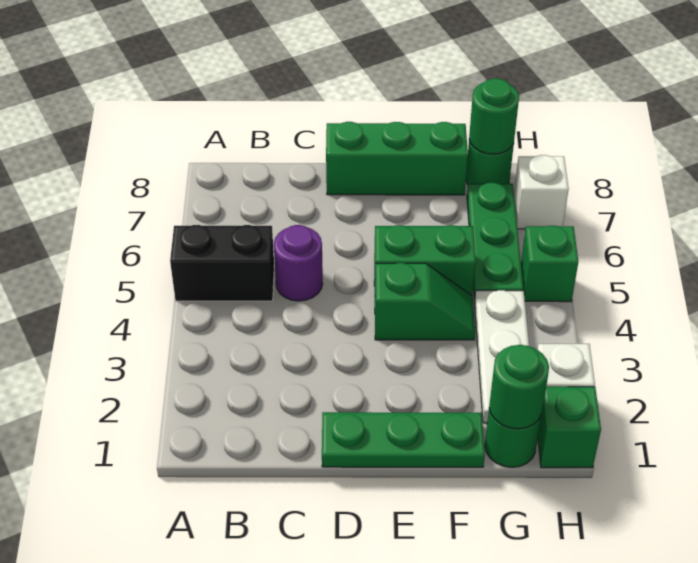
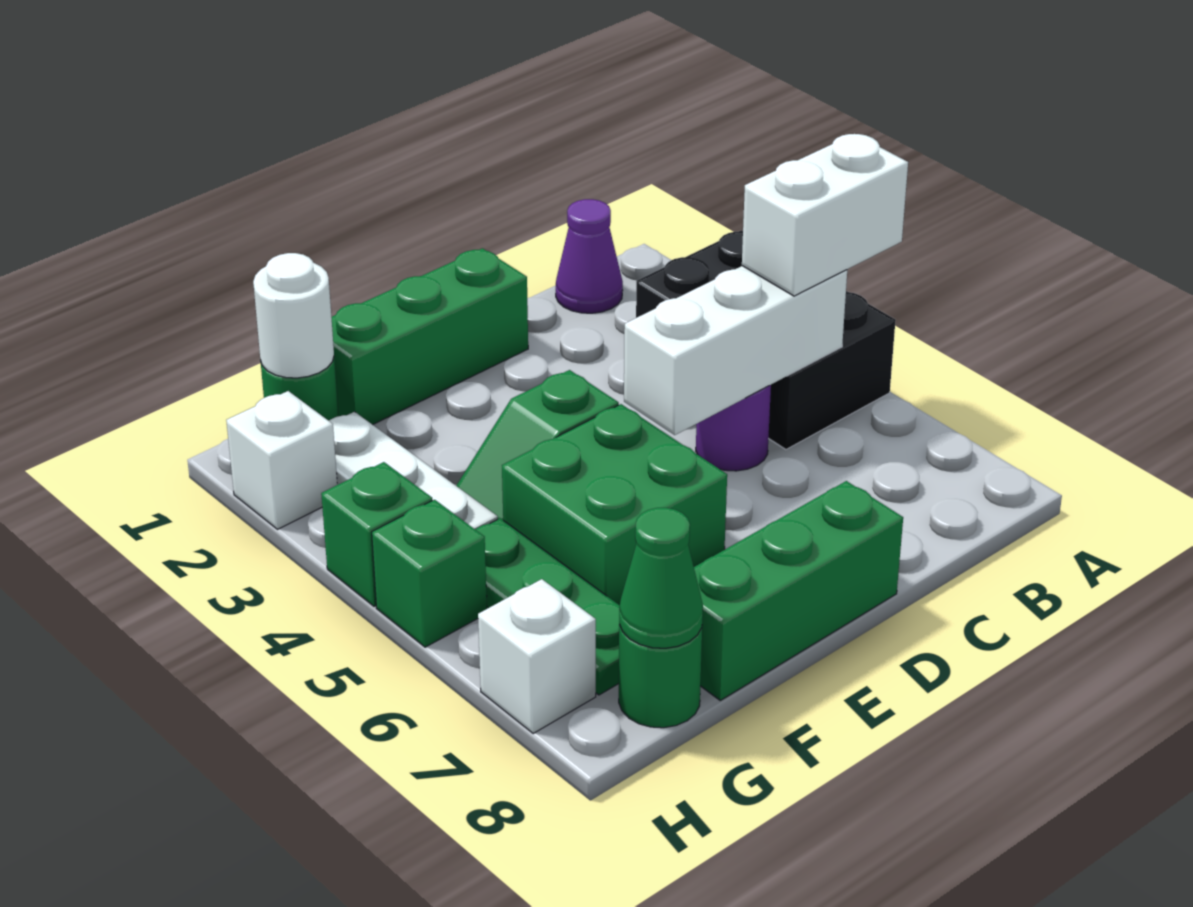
black 1x2 brick [170,225,274,301] -> black 2x3 brick [636,230,896,449]
none -> white 1x2 brick [742,134,908,296]
none -> purple 1x1 cone [556,199,623,313]
none -> white 1x3 brick [624,266,847,435]
green 1x3 plate [322,412,485,467] -> green 1x3 brick [331,248,528,425]
green 1x2 brick [374,225,476,295] -> green 2x2 brick [502,404,727,605]
green 1x1 round brick [489,345,549,429] -> white 1x1 round brick [253,253,334,378]
green 1x1 round brick [469,78,519,154] -> green 1x1 cone [619,508,703,648]
green 1x1 brick [538,387,601,468] -> green 1x1 brick moved to [321,462,432,606]

